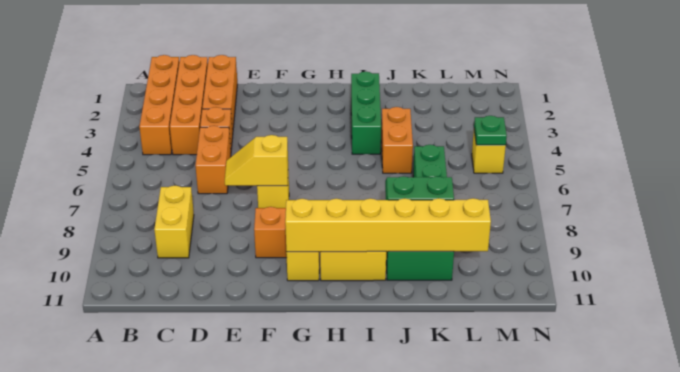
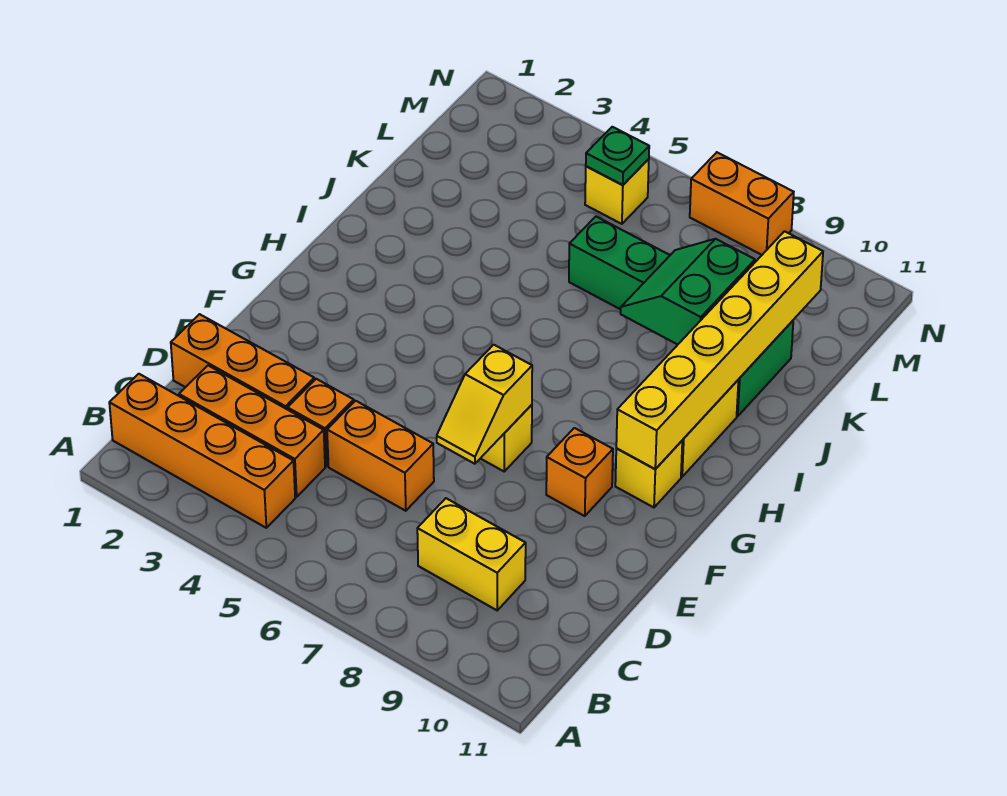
orange 1x4 brick [170,55,208,155] -> orange 1x3 brick [179,366,325,497]
green 1x3 brick [351,72,381,154] -> none
orange 1x2 brick [381,107,413,173] -> orange 1x2 brick moved to [690,152,794,255]

